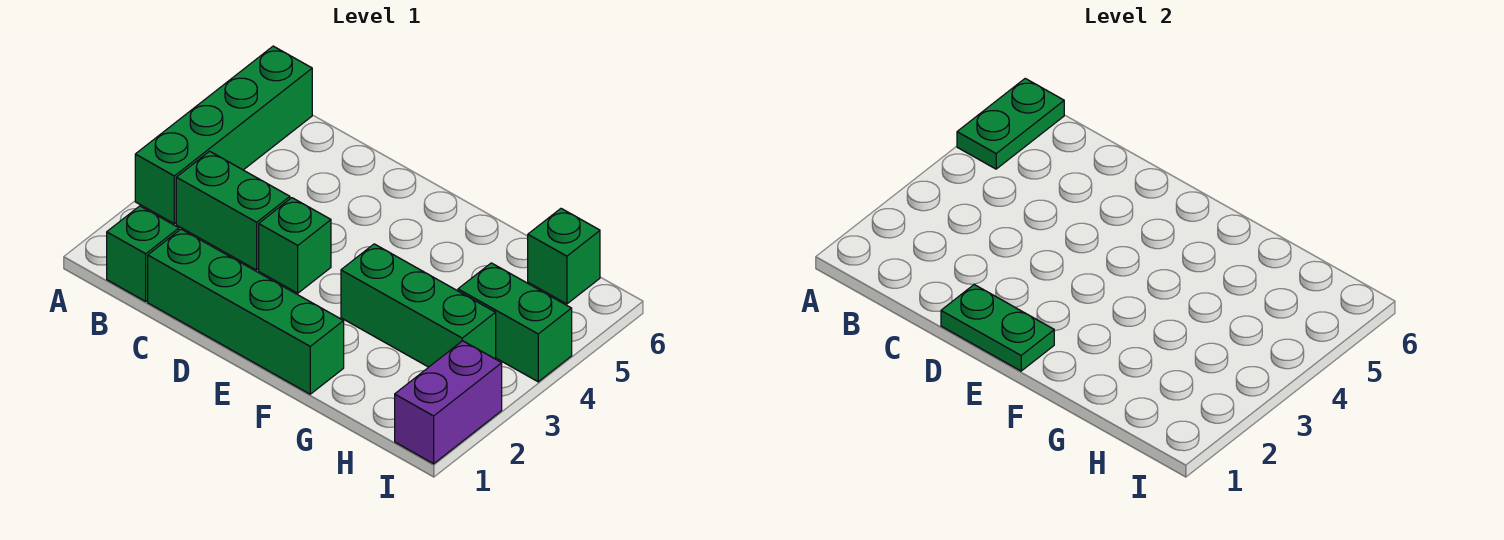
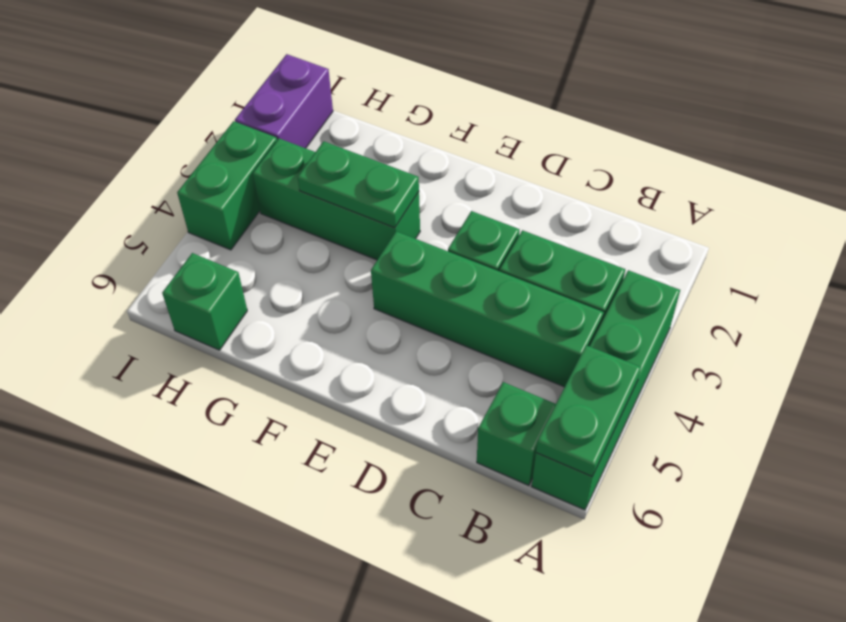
green 1x1 brick [107,206,179,301] -> green 1x1 brick moved to [477,382,556,485]
green 1x4 brick [148,229,344,394] -> green 1x4 brick moved to [371,231,604,387]
green 1x2 plate [941,285,1054,371] -> green 1x2 plate moved to [298,141,419,228]
green 1x2 brick [458,263,572,382] -> green 1x2 brick turned to [177,121,277,250]

